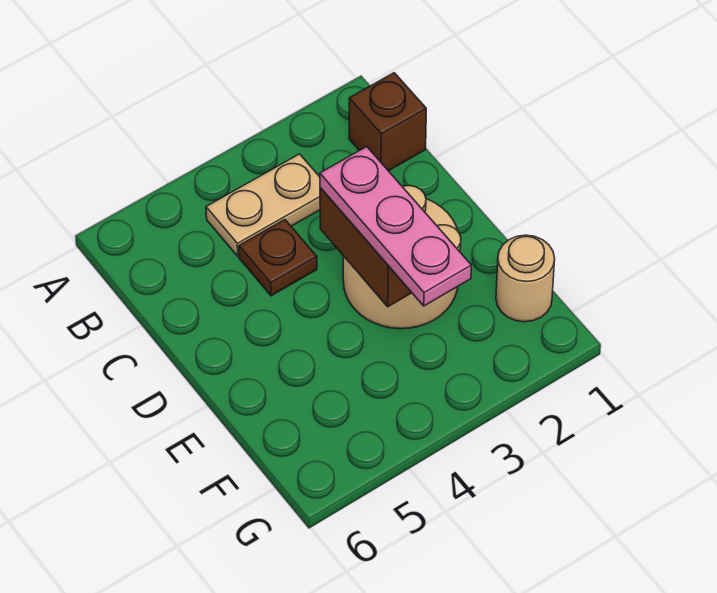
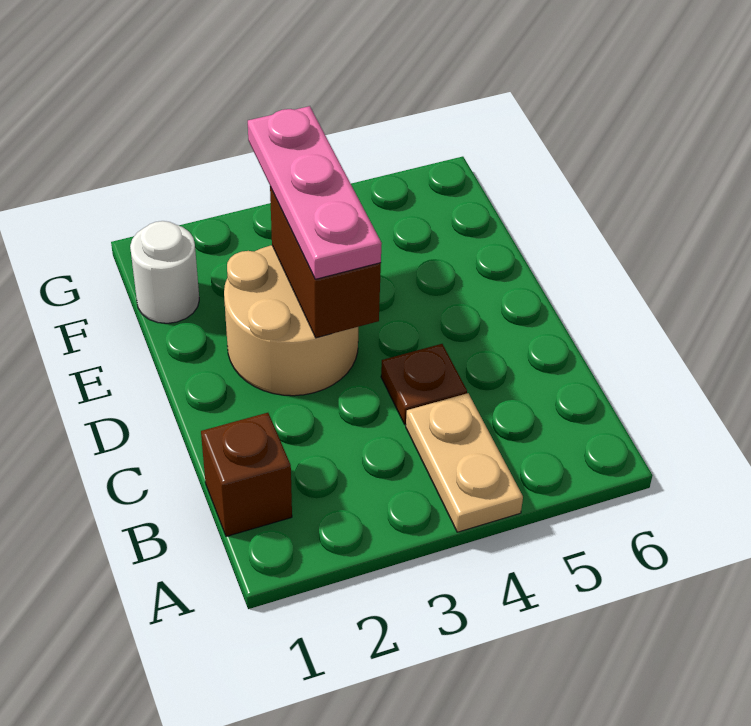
tan 1x2 plate [206,154,320,256] -> tan 1x2 plate turned to [406,393,523,532]
tan 1x1 round brick [496,235,555,322] -> white 1x1 round brick [130,221,199,323]

